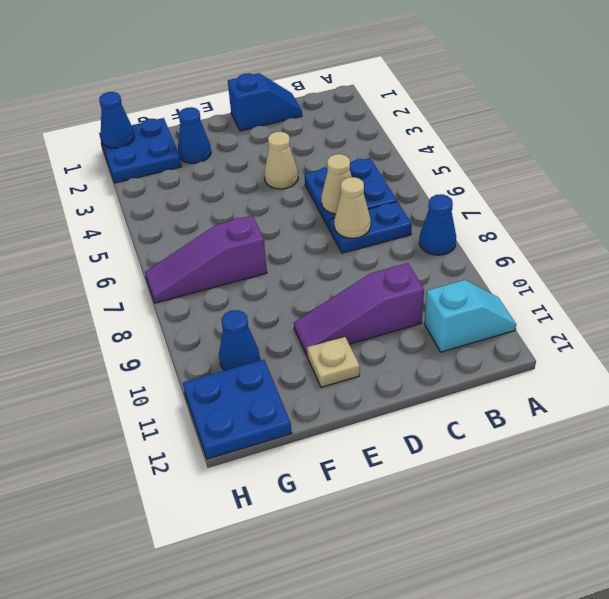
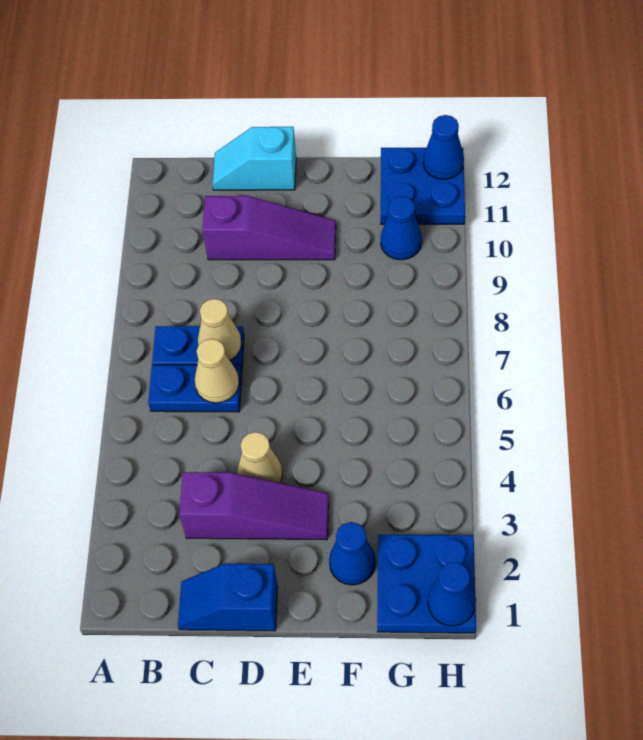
blue 1x1 cone [419,194,456,255] -> blue 1x1 cone moved to [423,115,464,179]
cyan 1x2 slope [424,280,516,352] -> cyan 1x2 slope moved to [212,127,296,190]
blue 2x2 plate [305,158,397,228] -> blue 1x2 plate [148,365,242,412]
tan 1x1 plate [307,336,360,387] -> none
purple 1x3 slope [145,216,267,303] -> purple 1x3 slope moved to [179,472,329,540]

